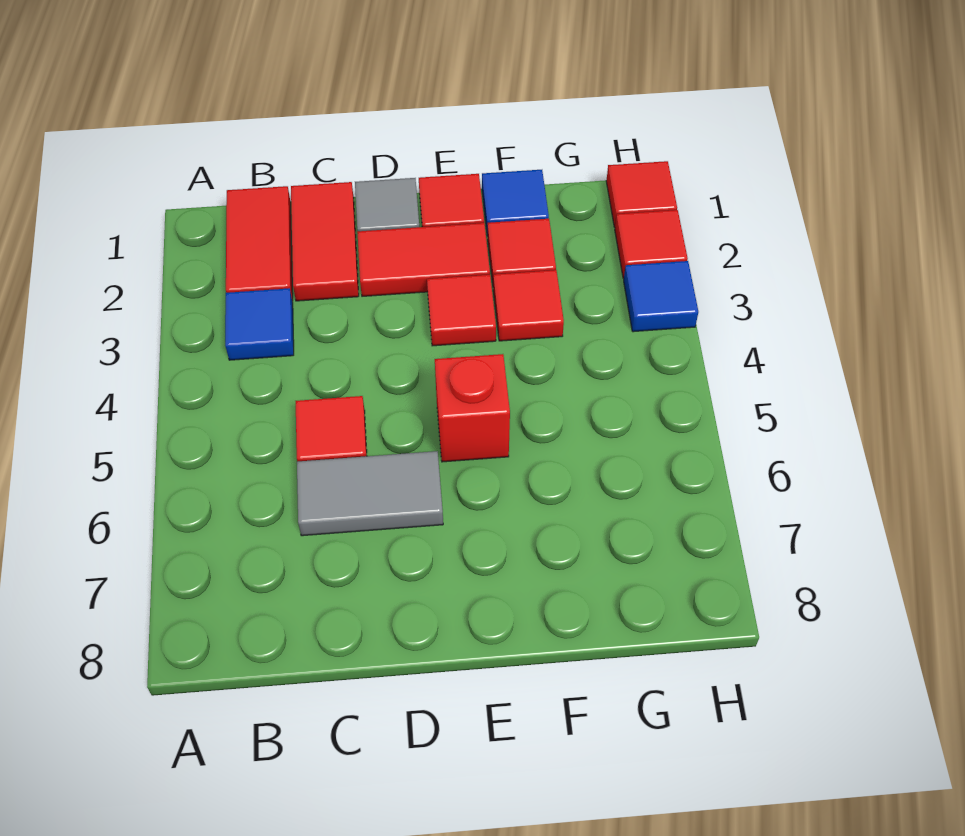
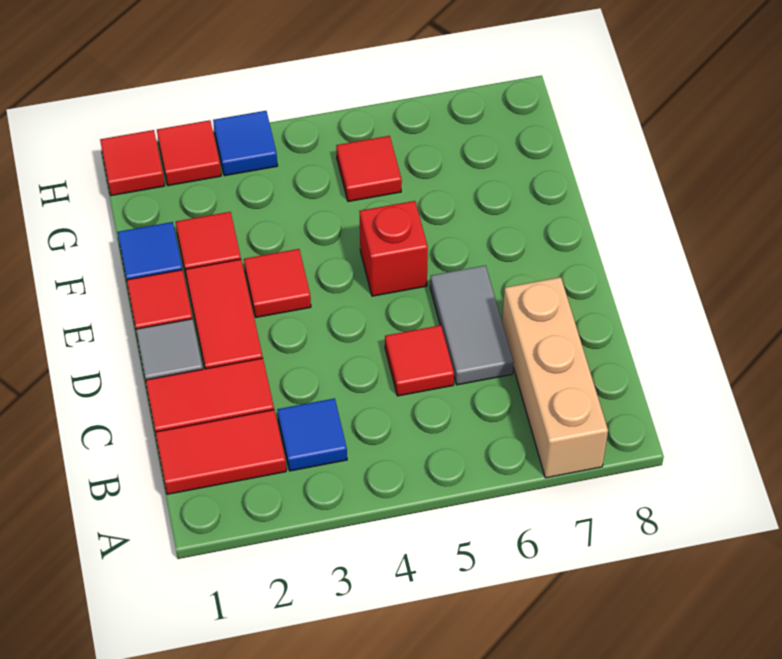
none -> tan 1x3 brick [502,277,608,478]
red 1x1 tile [493,270,564,341] -> red 1x1 tile moved to [336,136,402,202]

